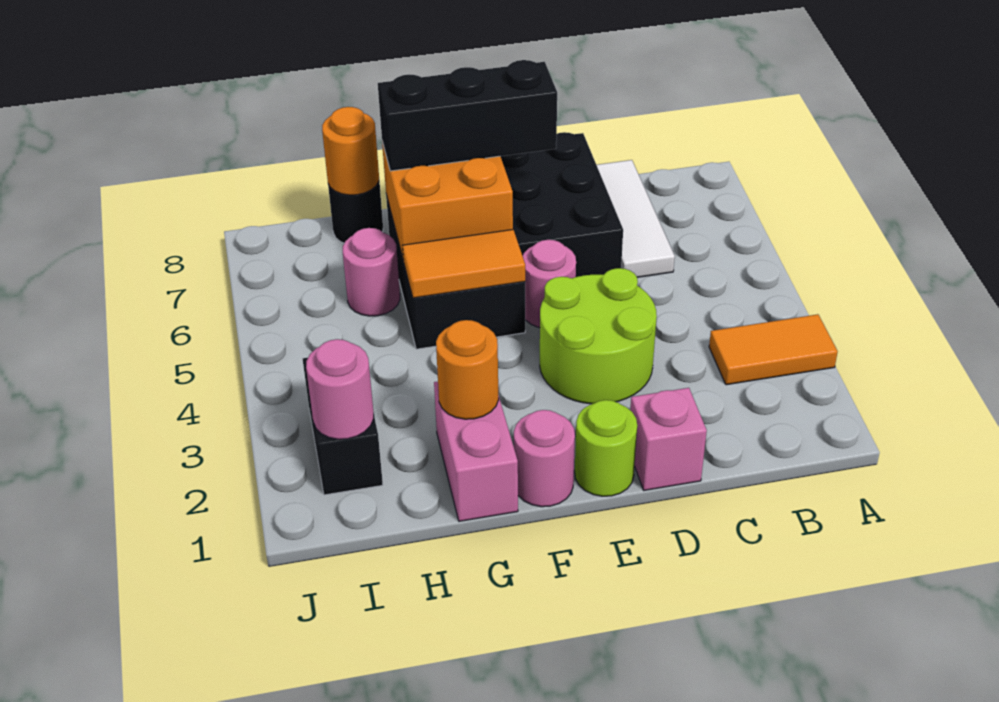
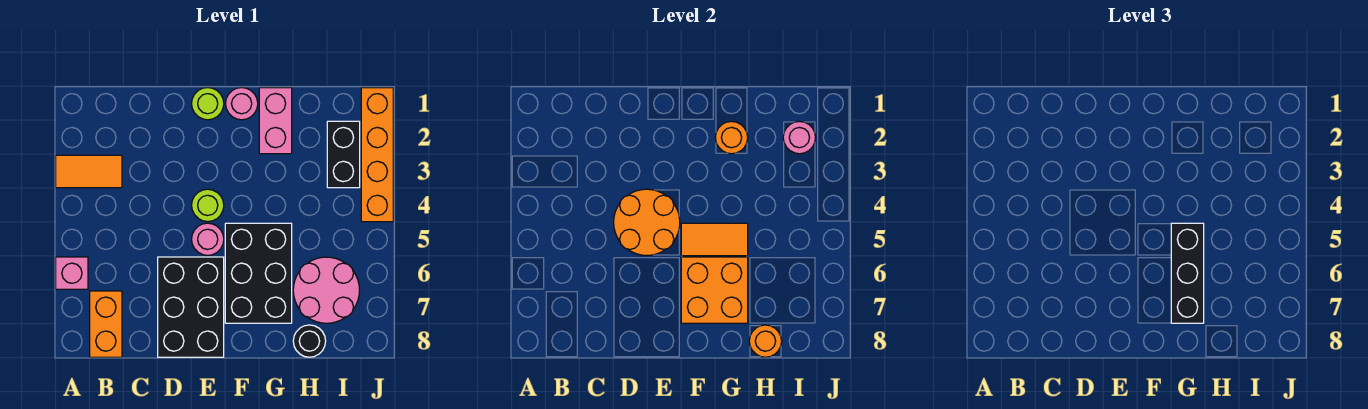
none -> orange 1x2 brick [90,291,122,357]
white 1x3 tile [597,160,675,277] -> none
pink 1x1 brick [630,388,707,490] -> pink 1x1 brick moved to [56,257,88,289]
lime 2x2 round brick [540,268,657,404] -> lime 1x1 round brick [192,189,224,222]
none -> orange 2x2 round brick [614,189,680,256]
black 1x3 brick [378,60,557,171] -> black 1x3 brick turned to [1171,223,1204,323]
pink 1x1 round brick [343,228,400,316] -> pink 2x2 round brick [293,257,360,323]
none -> orange 1x4 brick [361,88,393,222]

